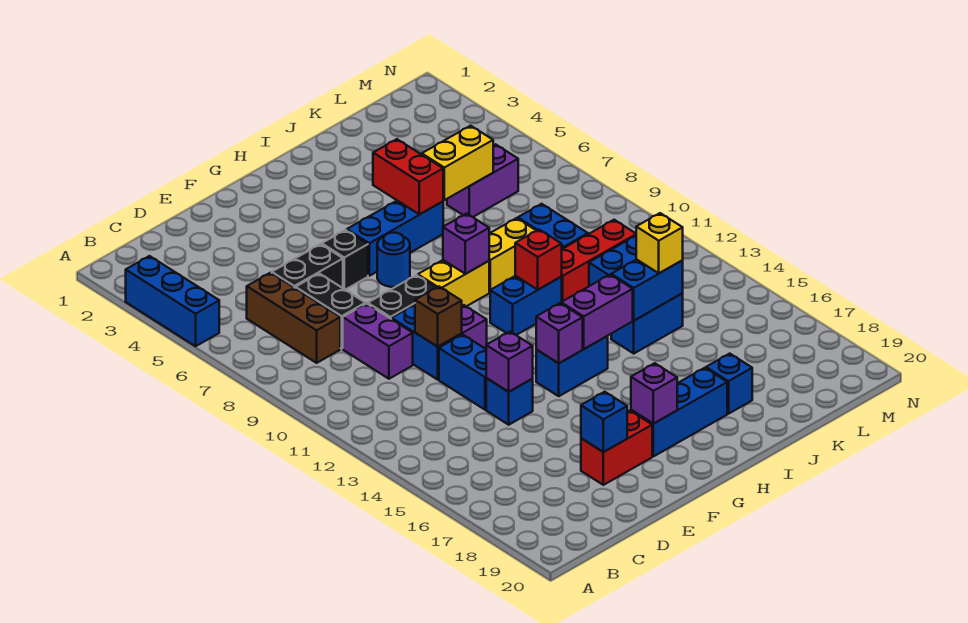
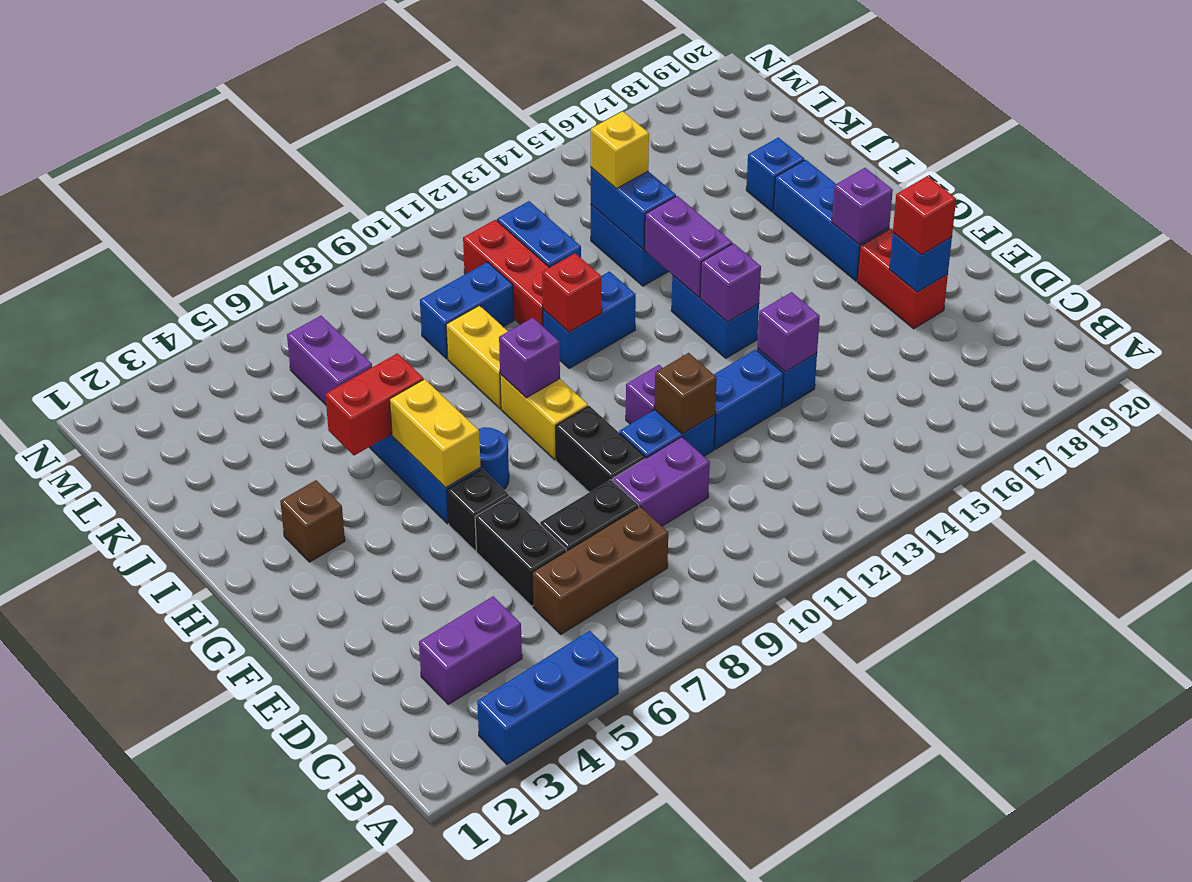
none -> purple 1x2 brick [419,596,522,704]
none -> red 1x1 brick [893,176,956,255]
none -> brown 1x1 brick [280,480,345,562]
blue 1x2 brick [490,276,562,335] -> blue 1x2 brick turned to [543,271,636,369]
yellow 1x2 brick [422,126,493,200] -> yellow 1x2 brick moved to [390,379,481,488]

